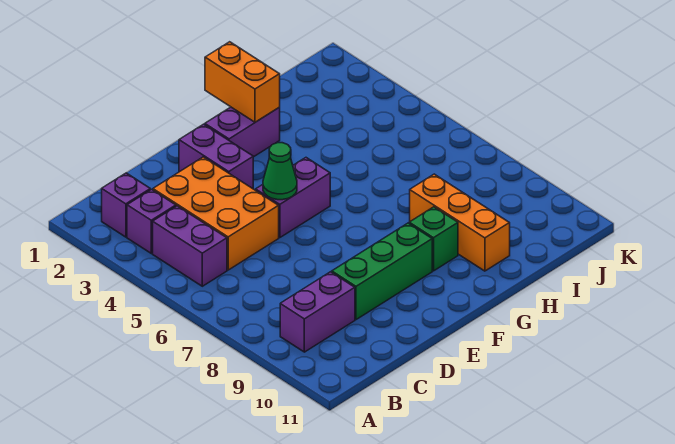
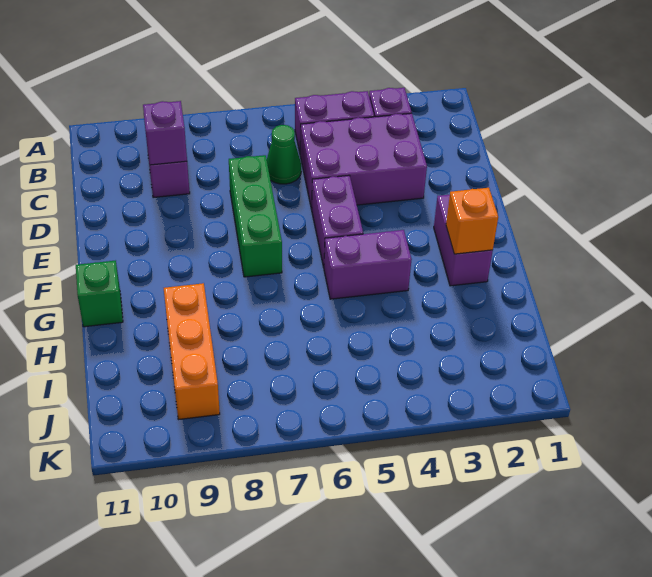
purple 1x1 brick [102,173,150,237] -> purple 1x1 brick moved to [143,101,187,165]
orange 2x3 brick [153,157,279,270] -> purple 2x3 brick [300,113,427,210]
green 1x3 brick [332,223,432,320] -> green 1x3 brick moved to [229,155,282,277]
purple 1x2 brick [179,124,253,189] -> purple 1x2 brick moved to [324,230,412,299]
green 1x1 cone [263,143,297,200] -> green 1x1 cone moved to [267,125,301,184]
orange 1x2 brick [205,42,280,122] -> orange 1x1 brick [446,188,498,254]
green 1x1 brick [409,207,458,271] -> green 1x1 brick moved to [76,261,123,327]
orange 1x3 brick [410,174,510,271] -> orange 1x3 brick turned to [164,283,220,420]

